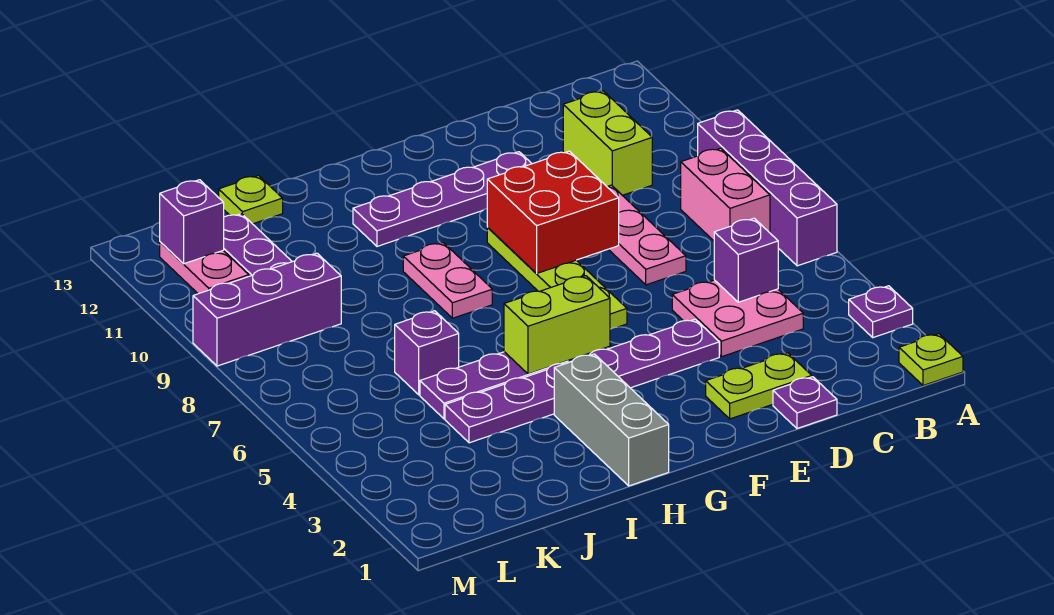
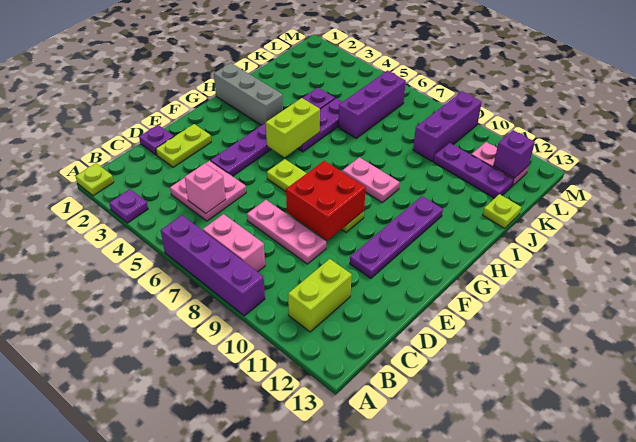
purple 1x1 brick [714,218,778,302] -> pink 1x1 brick [185,163,226,213]
lime 1x2 brick [563,91,652,195] -> lime 1x2 brick turned to [288,259,352,332]
purple 1x1 brick [395,311,459,395] -> purple 1x3 brick [338,71,406,138]

